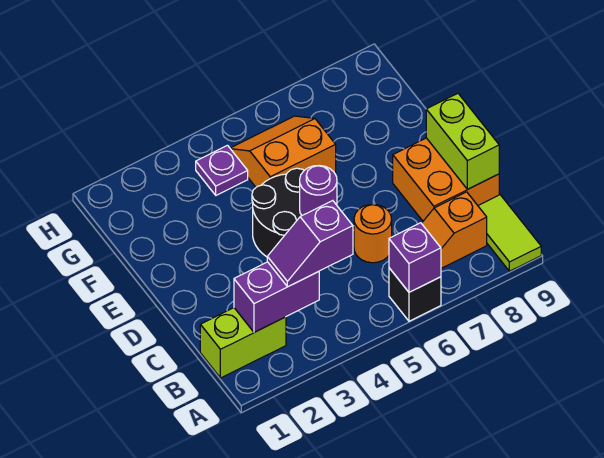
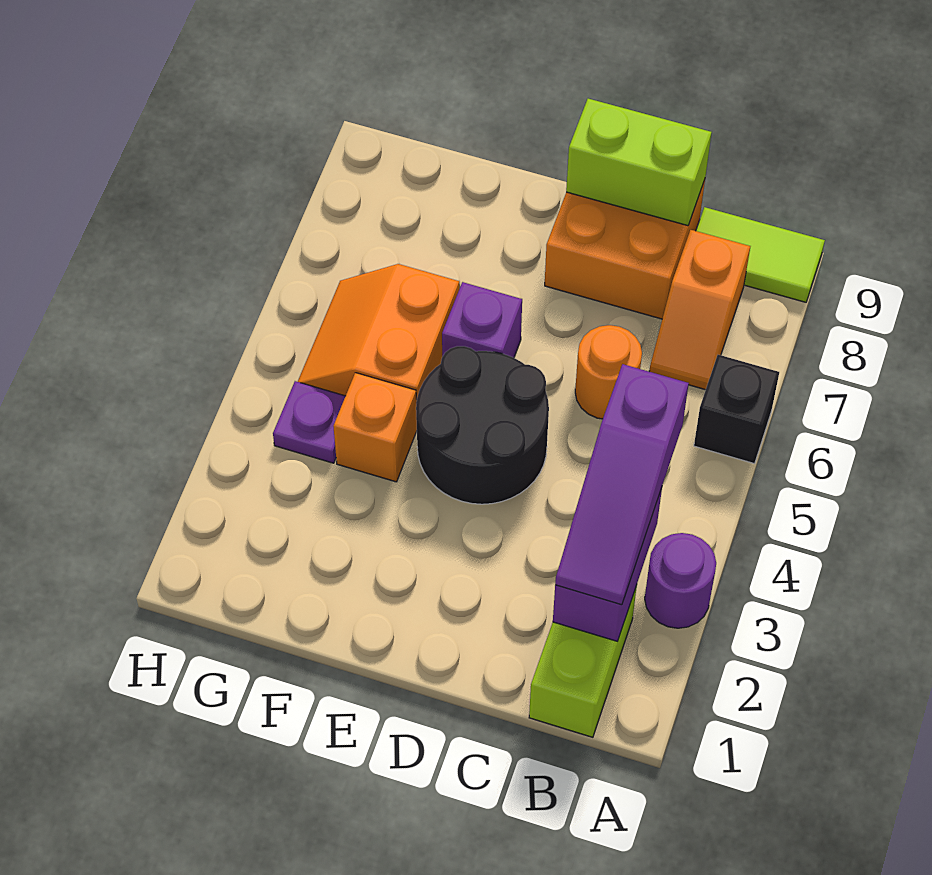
purple 1x1 brick [389,223,441,292] -> purple 1x1 brick moved to [442,282,522,358]
purple 1x2 slope [267,201,353,287] -> purple 1x3 slope [555,364,689,605]
purple 1x1 round brick [300,165,337,215] -> purple 1x1 round brick moved to [645,533,716,628]
none -> orange 1x1 brick [333,373,417,482]

